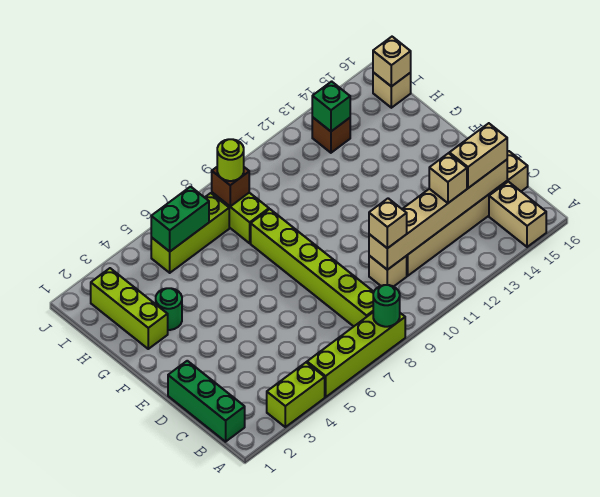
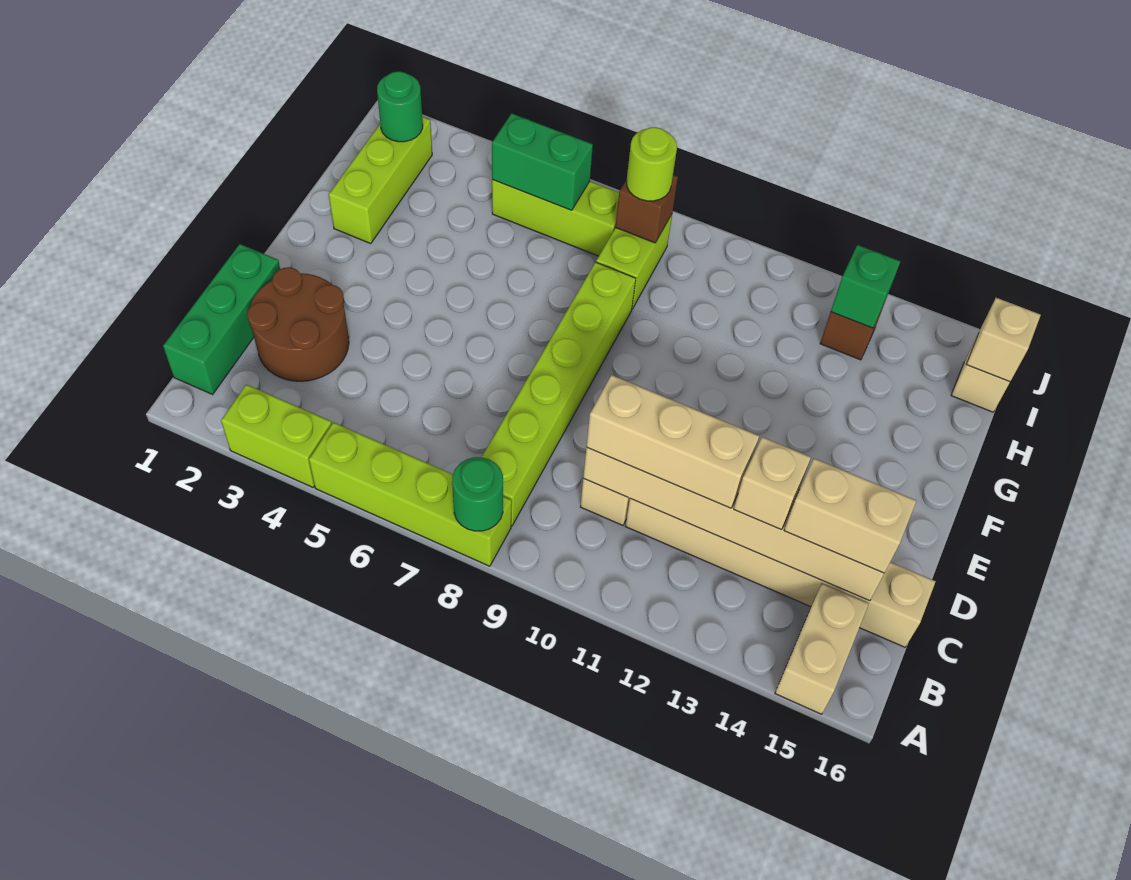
none -> brown 2x2 round brick [247,267,349,381]
tan 1x1 brick [369,198,407,248] -> tan 1x3 brick [587,375,759,508]
green 1x1 round brick [156,288,182,330] -> green 1x1 round brick moved to [377,71,423,142]

